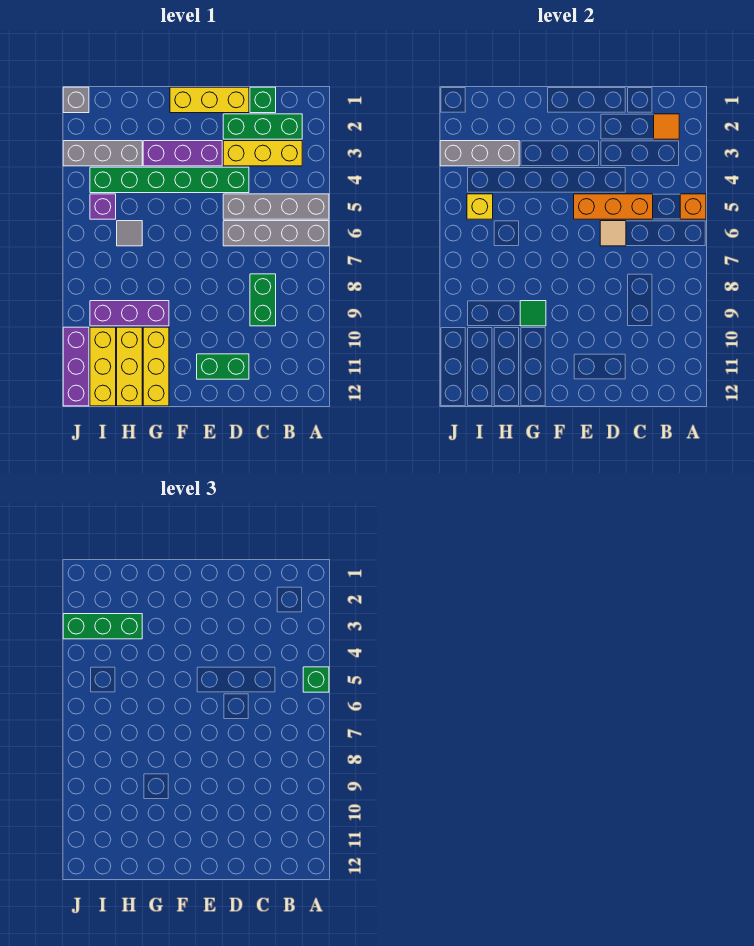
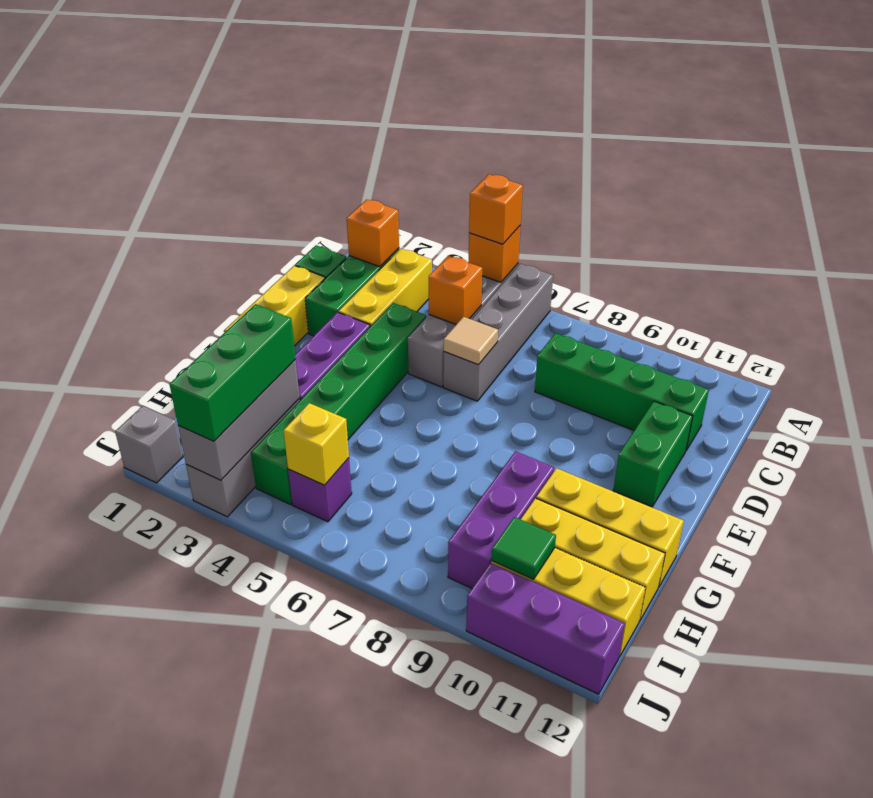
green 1x1 brick [303,667,329,692] -> orange 1x1 brick [469,174,523,244]
orange 1x1 tile [654,114,679,139] -> orange 1x1 brick [347,200,399,267]
orange 1x3 brick [574,194,653,219] -> orange 1x1 brick [429,255,482,324]
green 1x2 brick [250,274,276,326] -> green 1x4 brick [535,333,709,450]
green 1x1 tile [520,301,546,326] -> green 1x1 tile moved to [492,517,556,579]
grey 1x1 tile [117,221,142,246] -> none

